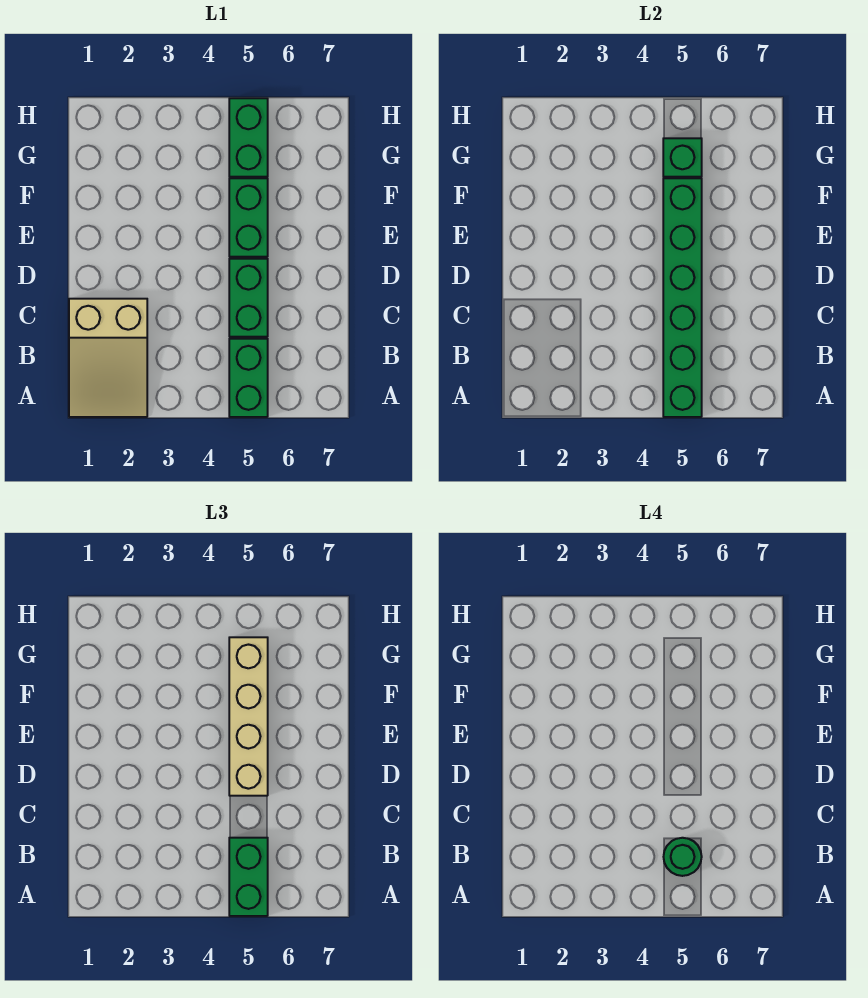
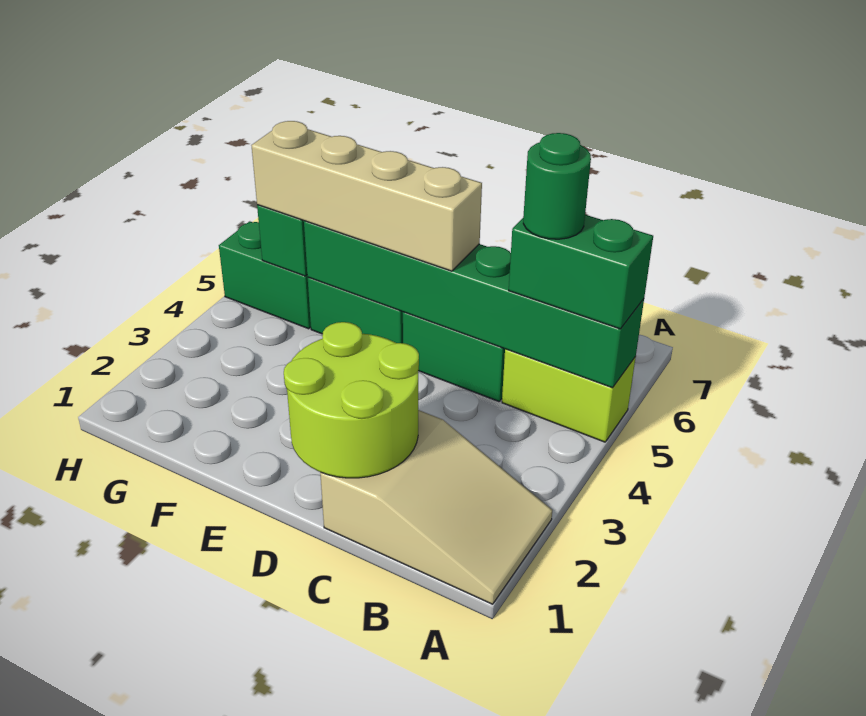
green 1x2 brick [229,339,268,417] -> lime 1x2 brick [502,349,636,442]
none -> lime 2x2 round brick [284,322,419,478]

